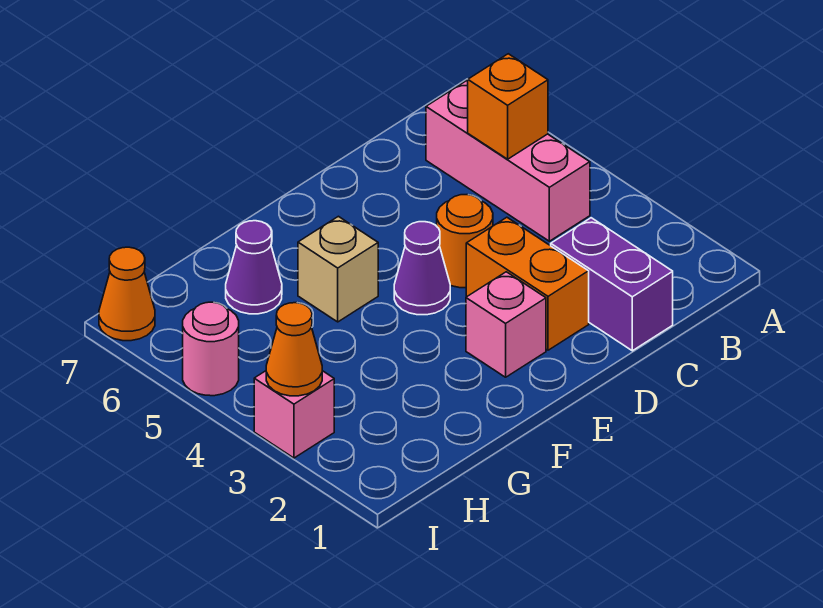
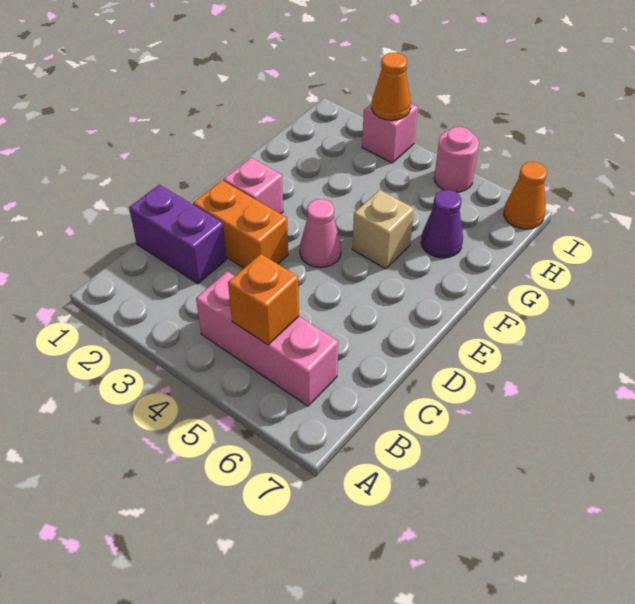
orange 1x1 round brick [437,195,493,288] -> none
purple 1x1 cone [394,222,450,315] -> pink 1x1 cone [300,199,341,268]

